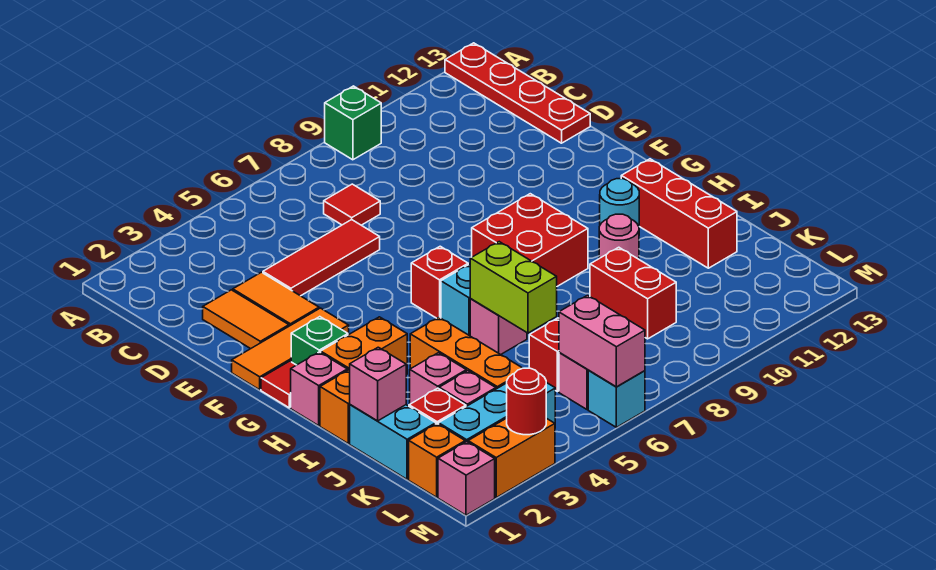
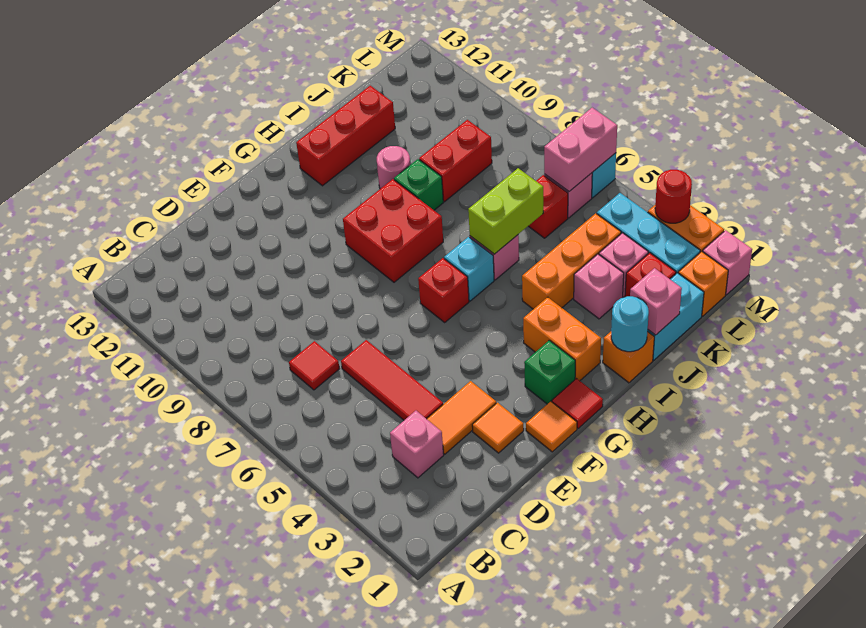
green 1x1 brick [325,86,381,160] -> green 1x1 brick moved to [394,159,443,210]
red 1x4 plate [445,43,590,143] -> none
orange 1x2 tile [203,290,289,349] -> orange 1x1 tile [472,403,524,453]
orange 1x3 tile [232,308,349,390] -> orange 1x1 tile [526,401,577,452]
pink 1x1 brick [291,352,347,426] -> pink 1x1 brick moved to [390,411,444,478]
cyan 1x1 round brick [600,179,639,226] -> cyan 1x1 round brick moved to [611,296,649,352]

